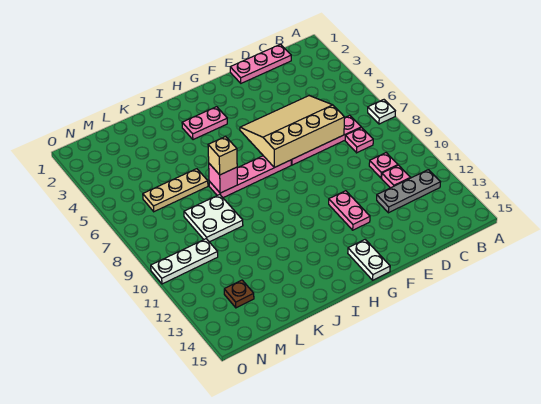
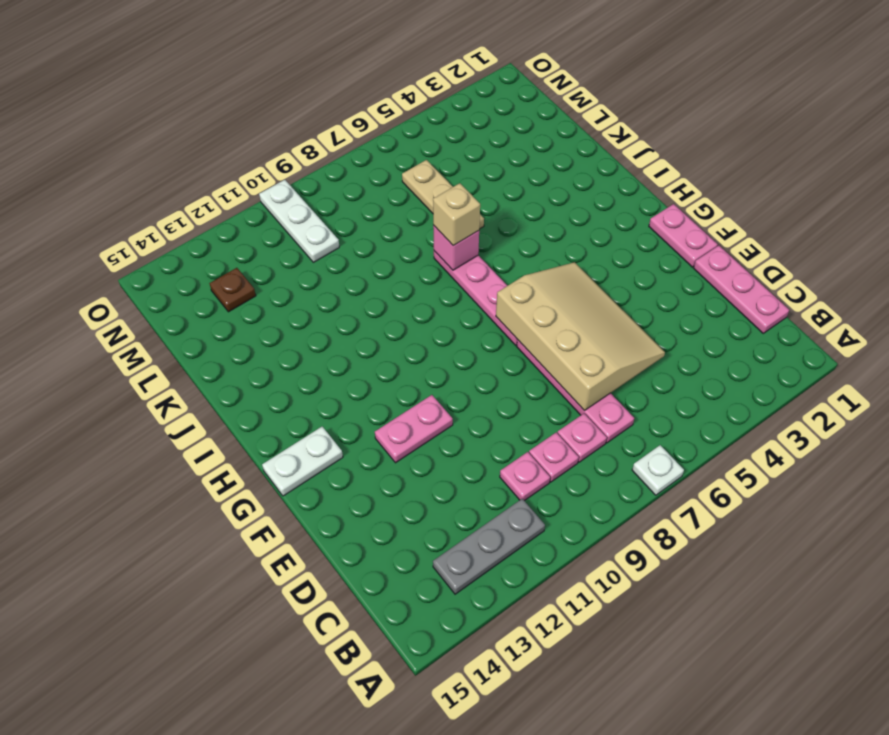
grey 1x3 plate [377,170,440,213] -> grey 1x3 plate turned to [433,499,545,594]
pink 1x1 plate [382,165,410,188] -> pink 1x1 plate moved to [529,432,579,482]
pink 1x2 plate [182,107,227,140] -> pink 1x2 plate moved to [649,204,718,267]
white 2x2 plate [184,195,243,242] -> none

